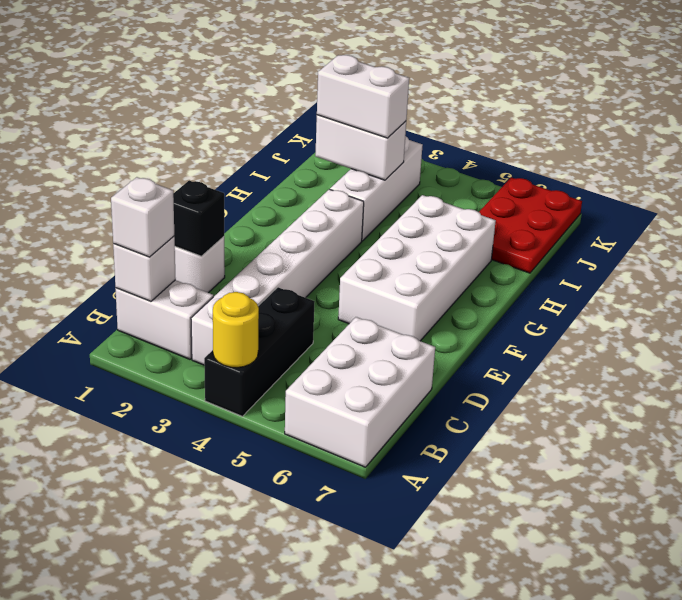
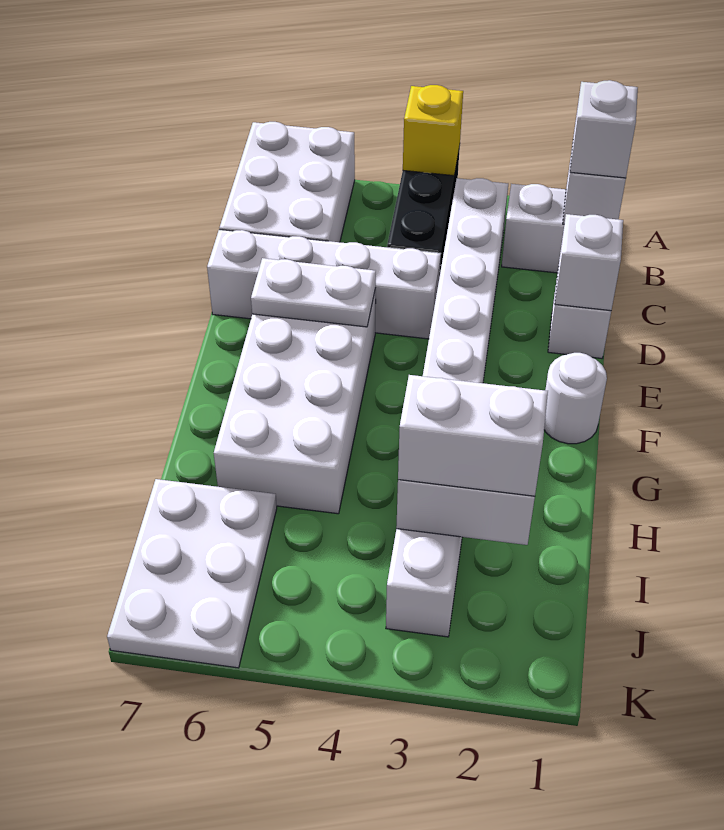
yellow 1x1 round brick [213,292,259,368] -> yellow 1x1 brick [403,85,463,176]
black 1x1 brick [173,181,224,256] -> white 1x1 brick [555,214,623,311]
none -> white 1x4 brick [207,229,441,339]
none -> white 1x2 plate [251,258,376,327]
none -> white 1x1 round brick [544,353,607,444]
red 2x3 plate [479,177,582,273] -> white 2x3 plate [107,479,277,668]

